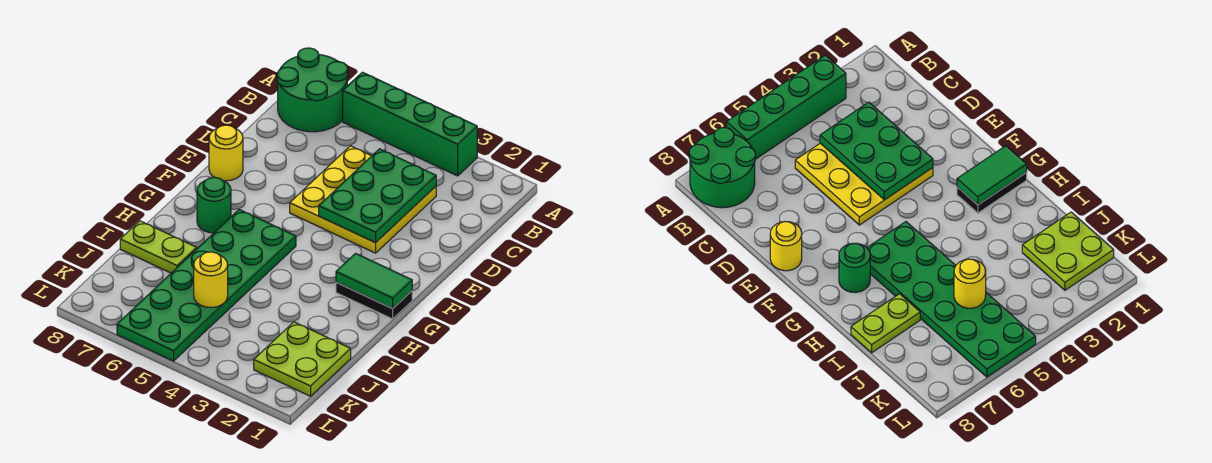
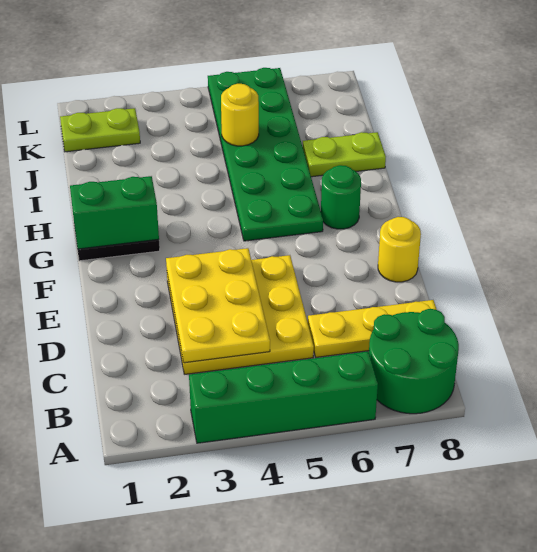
green 2x3 plate [319,149,436,243] -> yellow 2x3 plate [166,248,270,363]
none -> yellow 1x3 plate [308,300,437,357]
green 1x2 tile [336,253,412,308] -> green 1x2 brick [70,176,159,249]
lime 2x2 plate [254,322,351,396] -> lime 1x2 plate [60,108,140,152]

